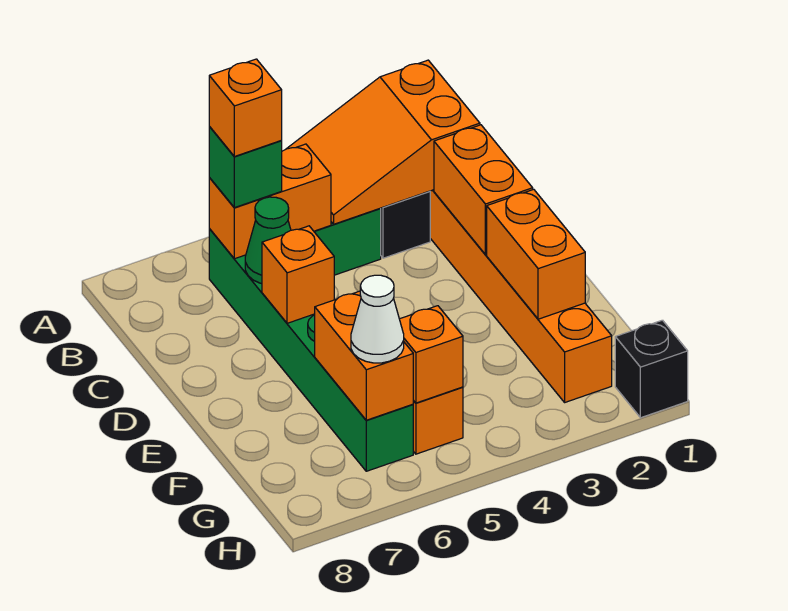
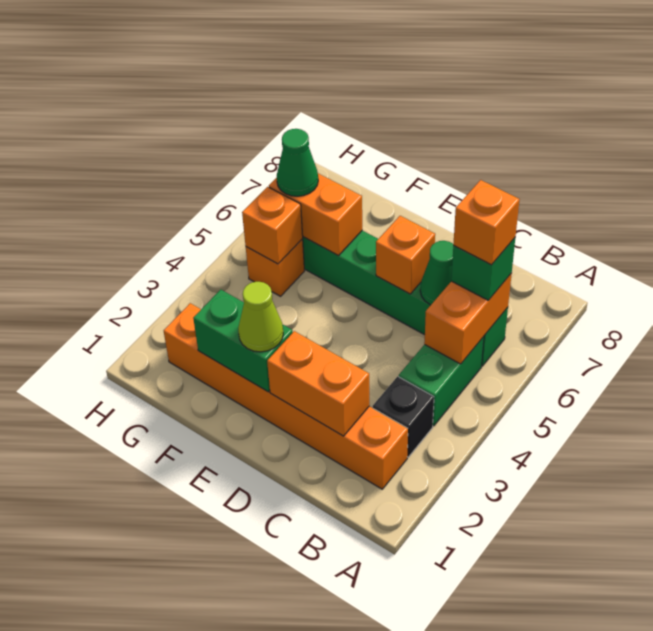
orange 2x3 slope [287,60,480,224] -> none
orange 1x2 brick [487,189,585,319] -> green 1x2 brick [193,290,293,392]
none -> lime 1x1 cone [238,282,283,352]
white 1x1 cone [351,275,404,363] -> green 1x1 cone [277,129,318,196]
black 1x1 brick [615,320,688,418] -> none

